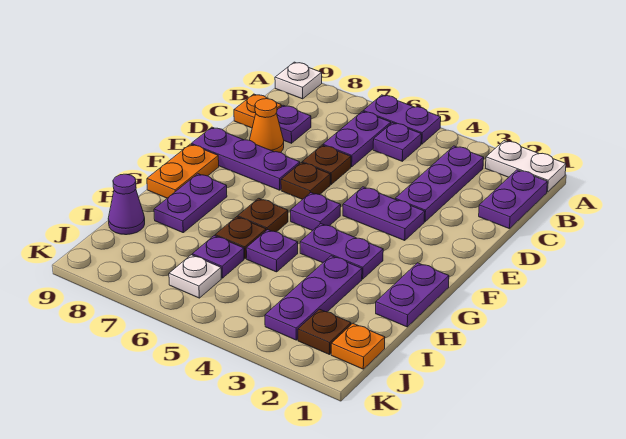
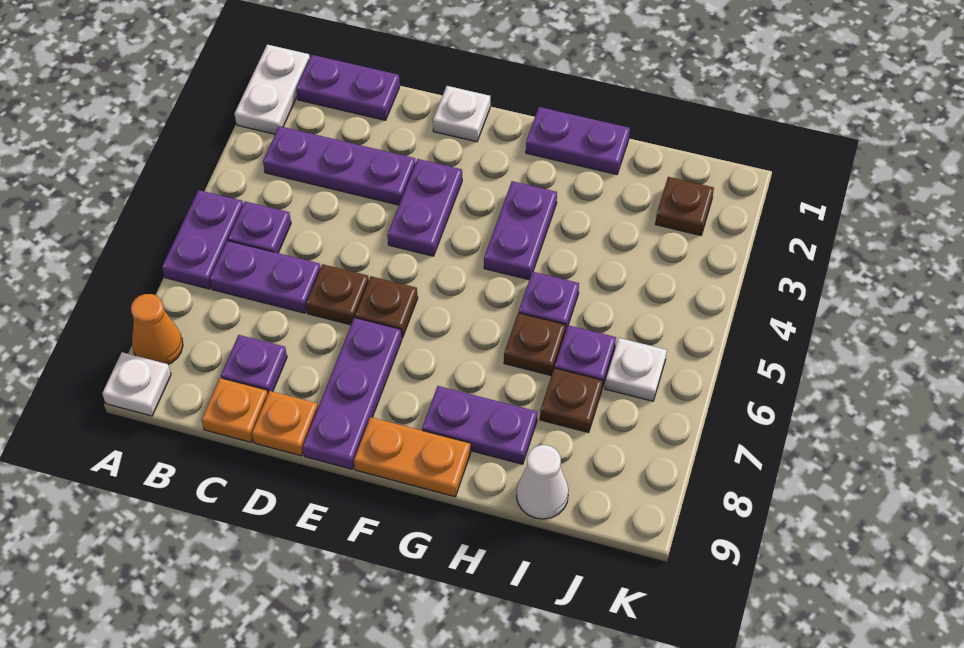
orange 1x1 cone [249,99,284,153] -> orange 1x1 cone moved to [131,294,183,364]
none -> white 1x1 plate [433,86,490,142]
purple 1x1 plate [290,193,341,231] -> none
brown 1x1 plate [238,198,288,232] -> brown 1x1 plate moved to [540,368,603,433]
purple 1x3 plate [265,256,362,340] -> none
purple 1x1 cone [108,174,145,235] -> white 1x1 cone [517,445,569,519]
orange 1x1 plate [331,324,385,369] -> orange 1x1 plate moved to [252,391,318,456]

